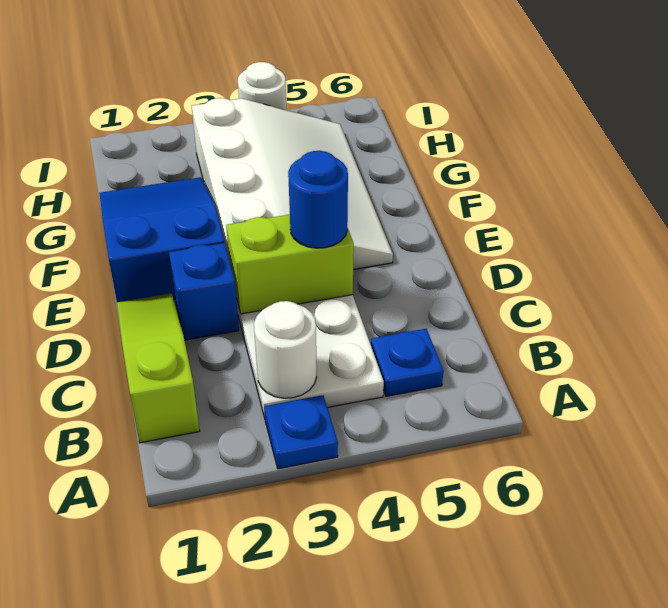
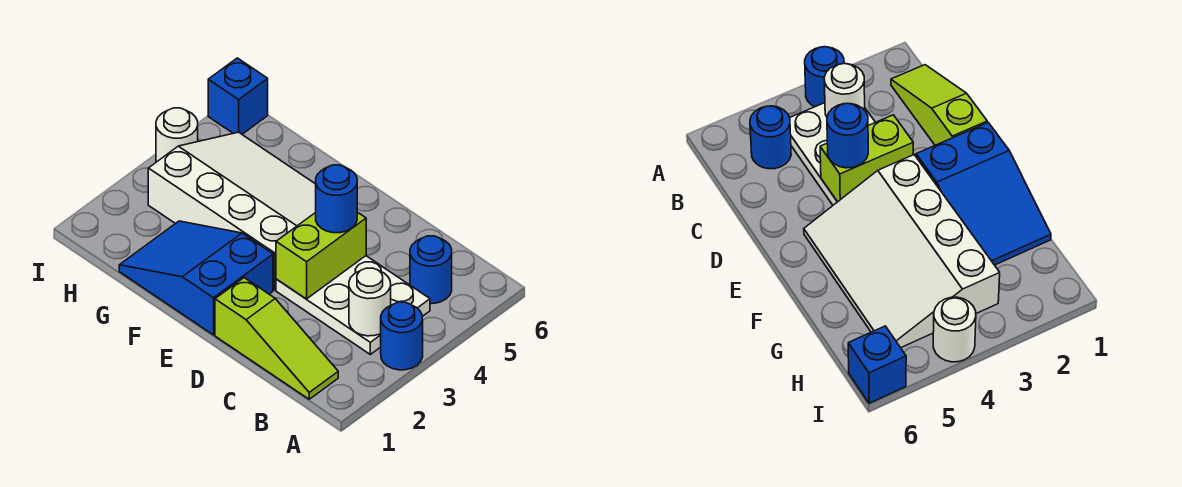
blue 1x1 plate [264,395,338,469] -> blue 1x1 round brick [381,302,423,370]
lime 1x3 slope [117,293,200,443] -> lime 1x3 slope turned to [215,278,338,399]
blue 1x1 plate [371,329,444,396] -> blue 1x1 round brick [410,236,452,304]
blue 1x1 brick [169,243,239,340] -> blue 1x1 brick moved to [208,58,268,134]

